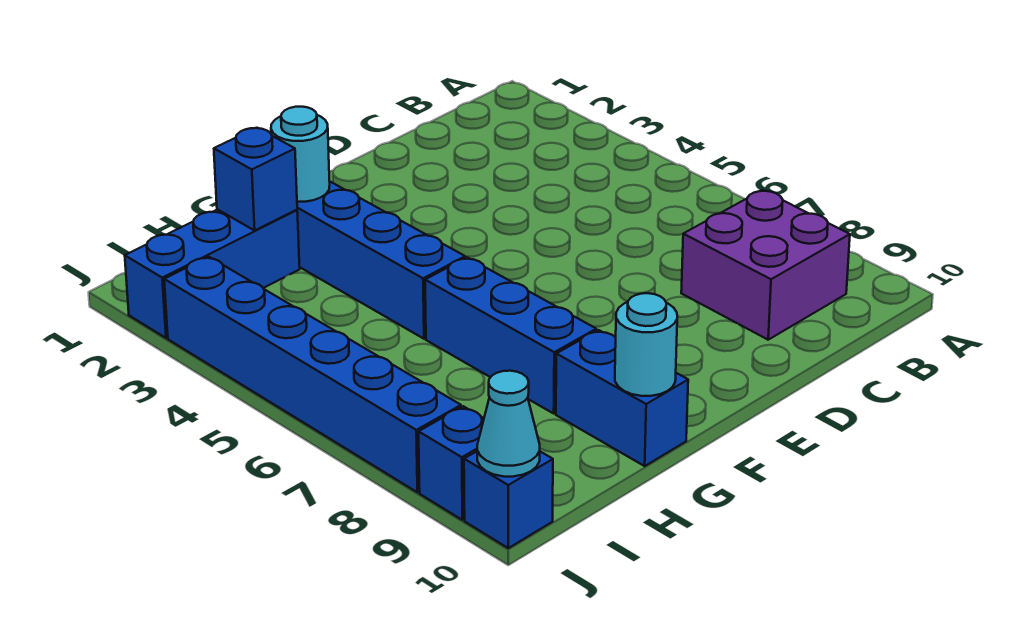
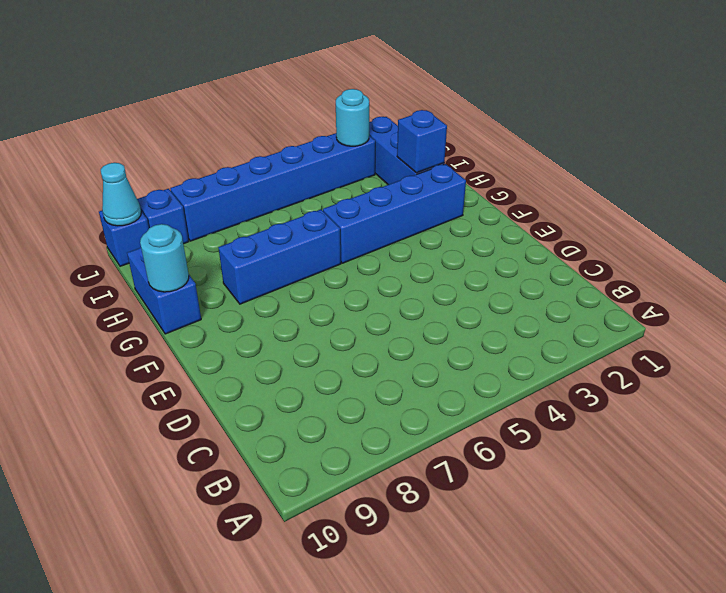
purple 2x2 brick [681,190,850,340] -> none
cyan 1x1 round brick [271,107,330,202] -> cyan 1x1 round brick moved to [336,89,369,146]
blue 1x2 brick [556,330,688,466] -> blue 1x2 brick turned to [127,247,201,334]

